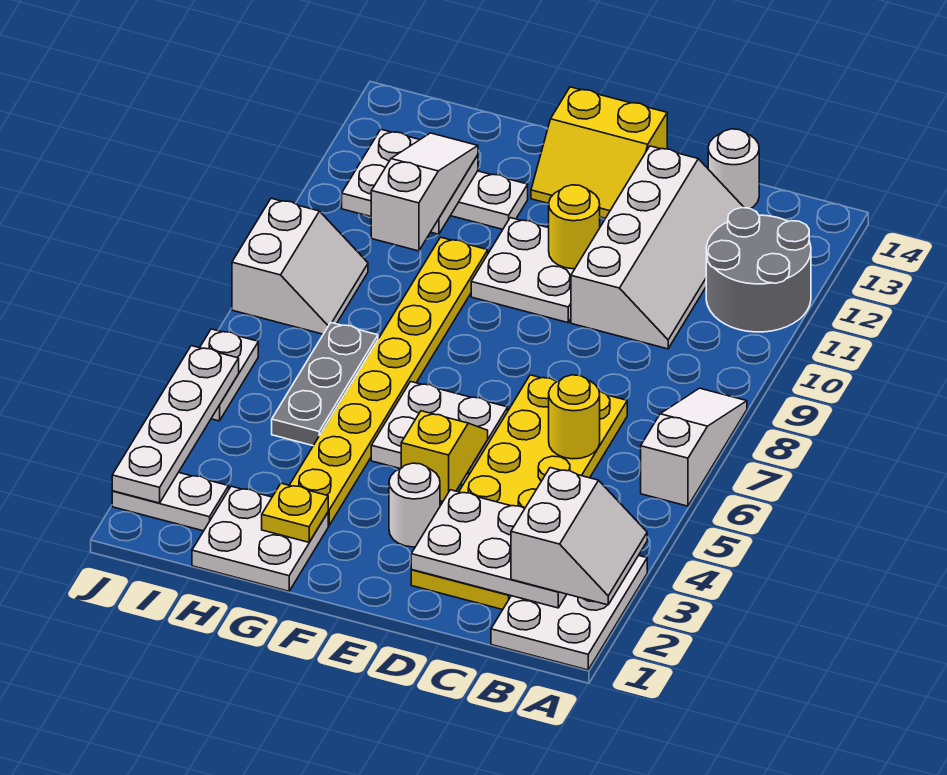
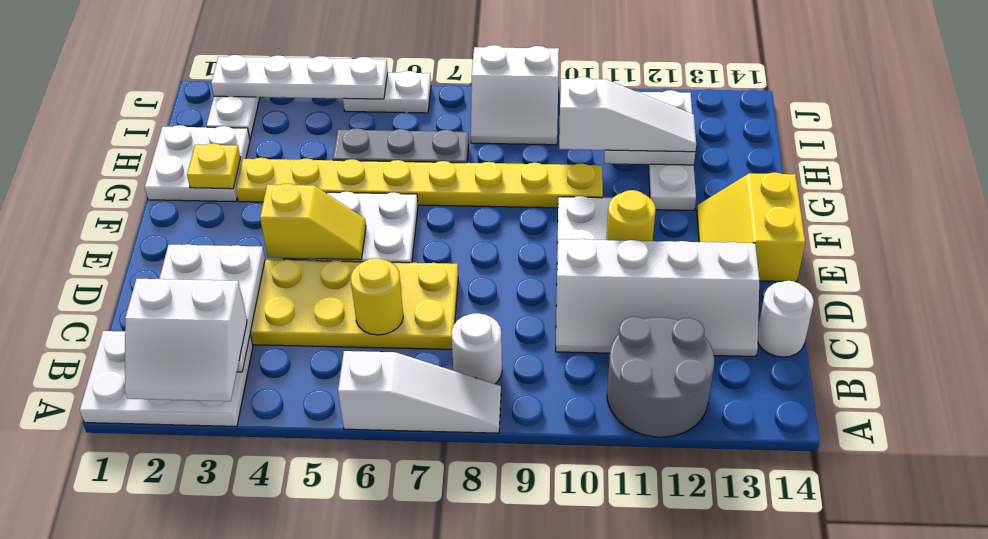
white 1x1 round brick [389,463,440,547] -> white 1x1 round brick moved to [451,313,502,384]

